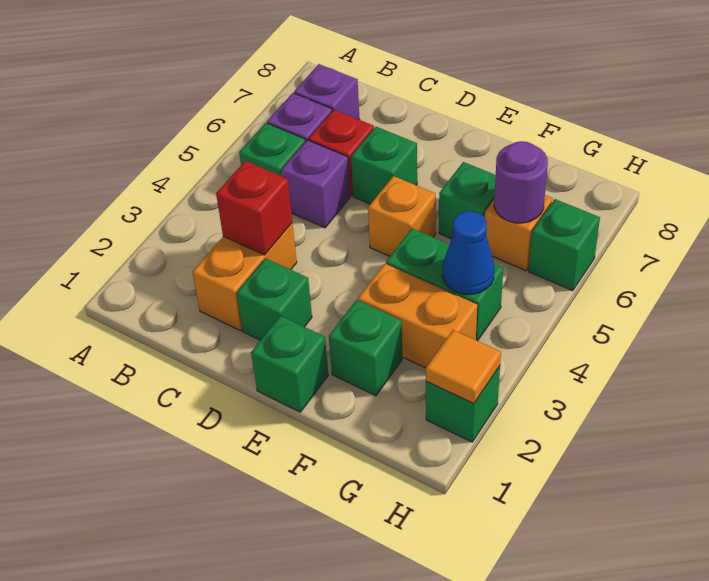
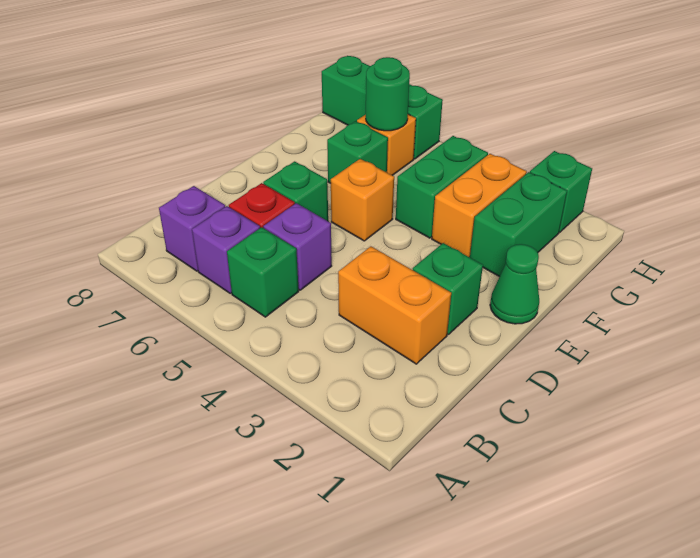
red 1x1 brick [216,161,292,255] -> none
green 1x1 brick [251,316,328,412] -> green 1x1 cone [490,244,539,324]
green 1x1 brick [329,300,402,396] -> green 1x2 brick [470,172,567,277]
blue 1x1 cone [442,211,494,294] -> none
purple 1x1 round brick [494,141,548,223] -> green 1x1 round brick [366,57,410,131]
orange 1x1 tile [426,330,501,404] -> none
green 1x1 brick [529,199,600,291] -> green 1x3 brick [322,56,443,159]

